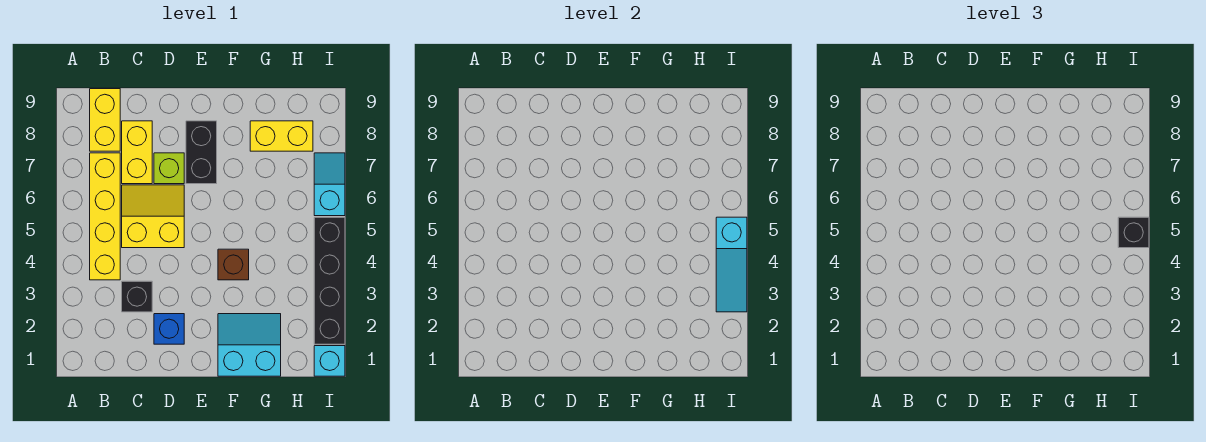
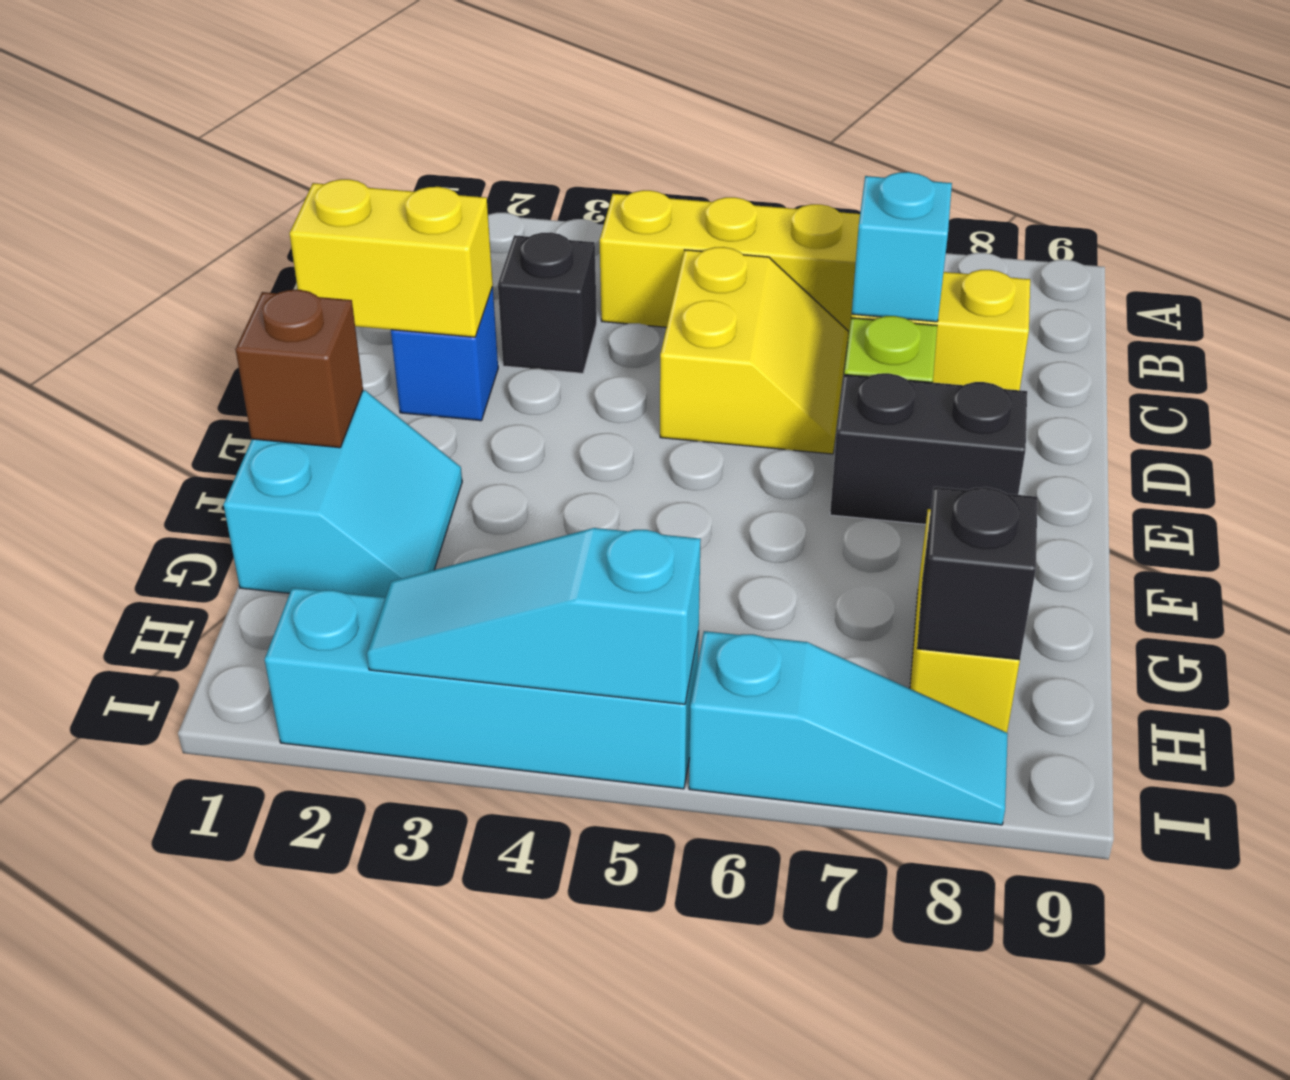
yellow 1x2 brick [90,89,120,151] -> yellow 1x2 brick moved to [290,179,493,337]
brown 1x1 brick [218,249,249,280] -> brown 1x1 brick moved to [235,290,363,448]
cyan 1x1 brick [314,346,345,376] -> cyan 1x1 brick moved to [852,172,952,322]
black 1x4 brick [314,217,345,344] -> cyan 1x4 brick [265,588,699,789]
black 1x1 brick [1118,217,1149,248] -> black 1x1 brick moved to [917,487,1037,660]
cyan 1x2 slope [314,153,345,216] -> cyan 1x3 slope [689,631,1008,825]

